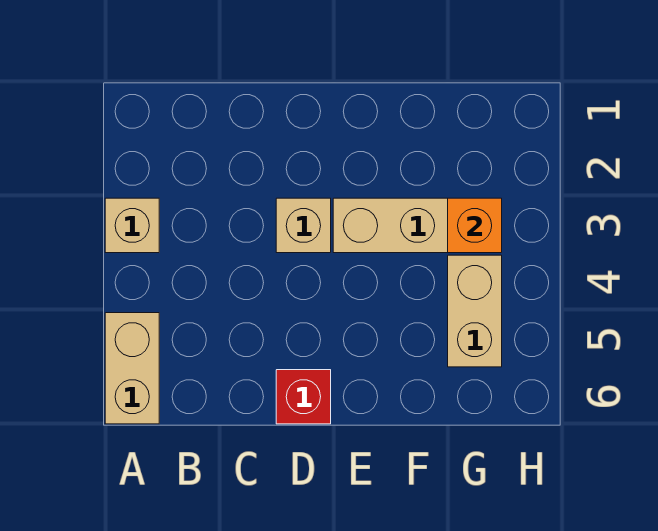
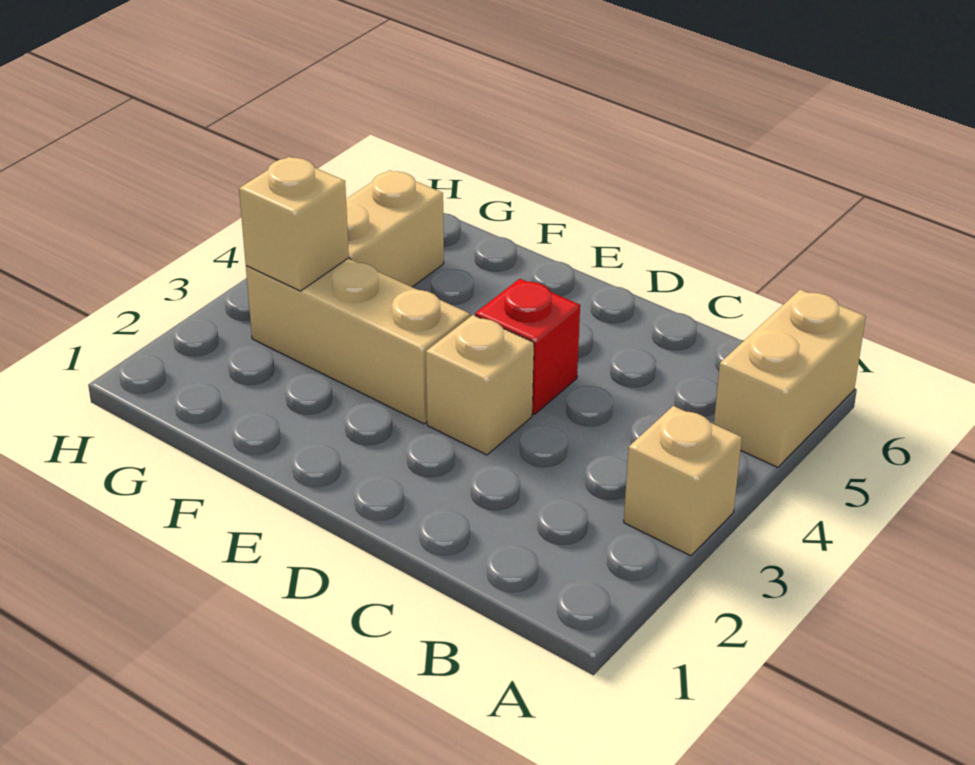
red 1x1 brick [276,370,331,424] -> red 1x1 brick moved to [475,279,580,414]
orange 1x1 brick [448,198,502,253] -> tan 1x1 brick [239,157,349,291]

